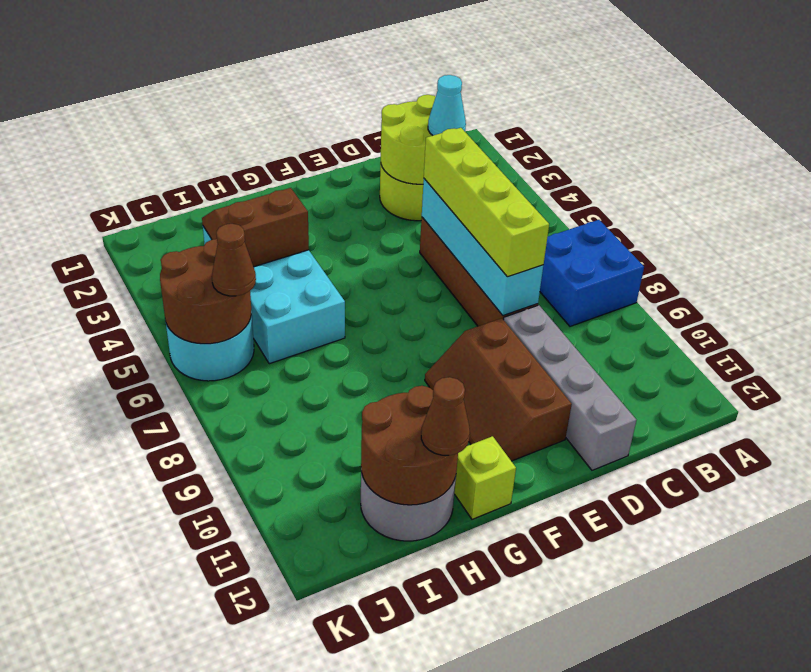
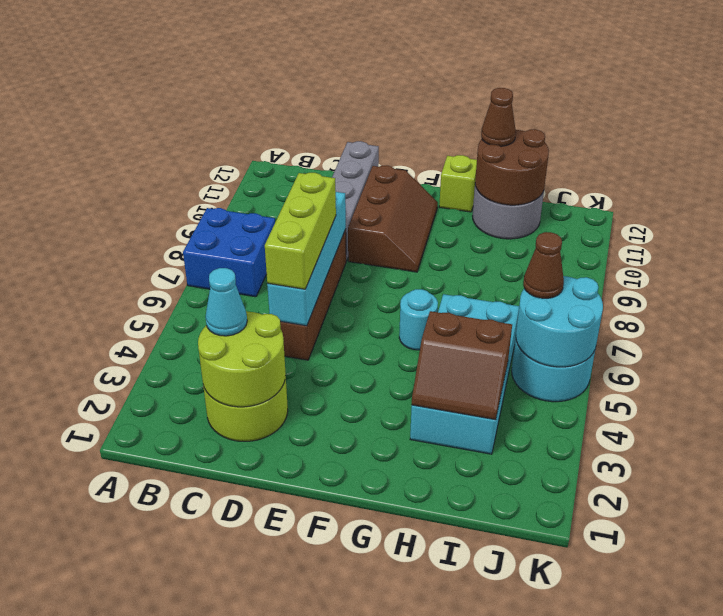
lime 1x4 brick [424,128,549,277] -> lime 1x3 brick [265,173,336,289]
none -> cyan 1x1 round brick [399,289,438,350]
brown 2x2 round brick [160,239,251,344] -> cyan 2x2 round brick [516,276,603,367]

